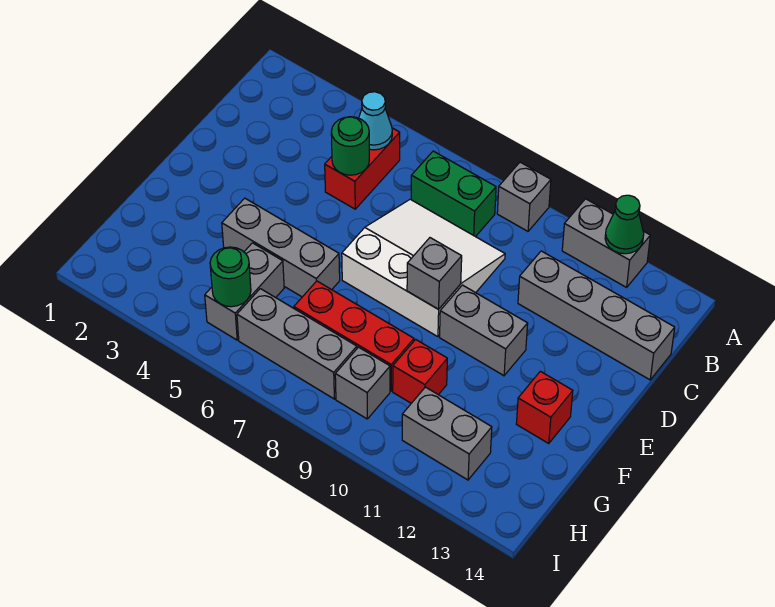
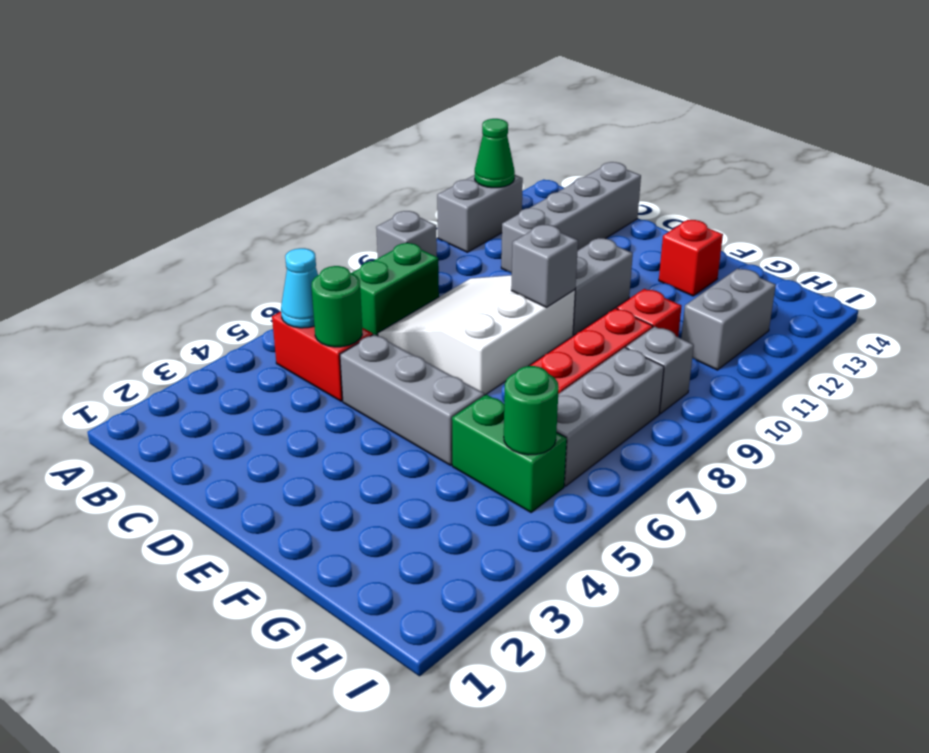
grey 1x3 brick [222,198,340,297] -> grey 1x3 brick turned to [340,334,484,465]
grey 1x2 brick [205,243,284,340] -> green 1x2 brick [452,394,567,512]

